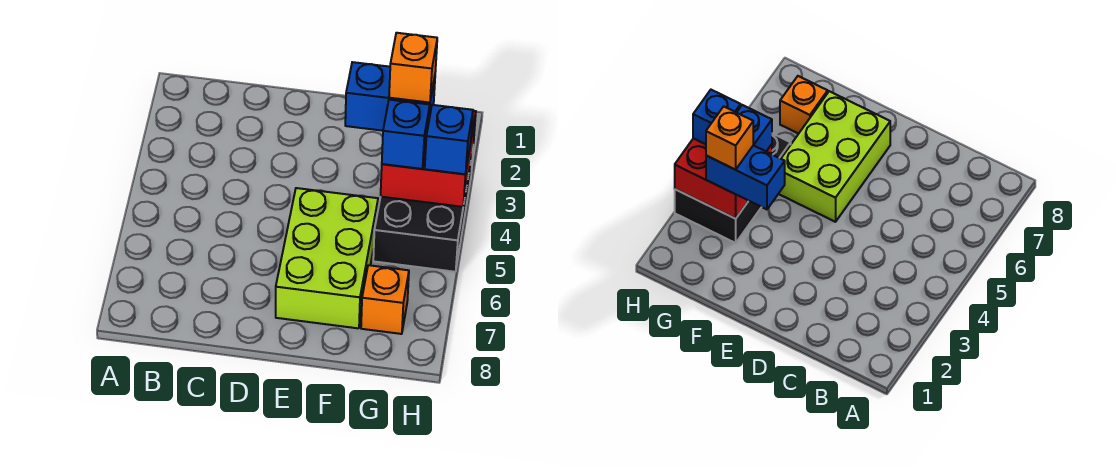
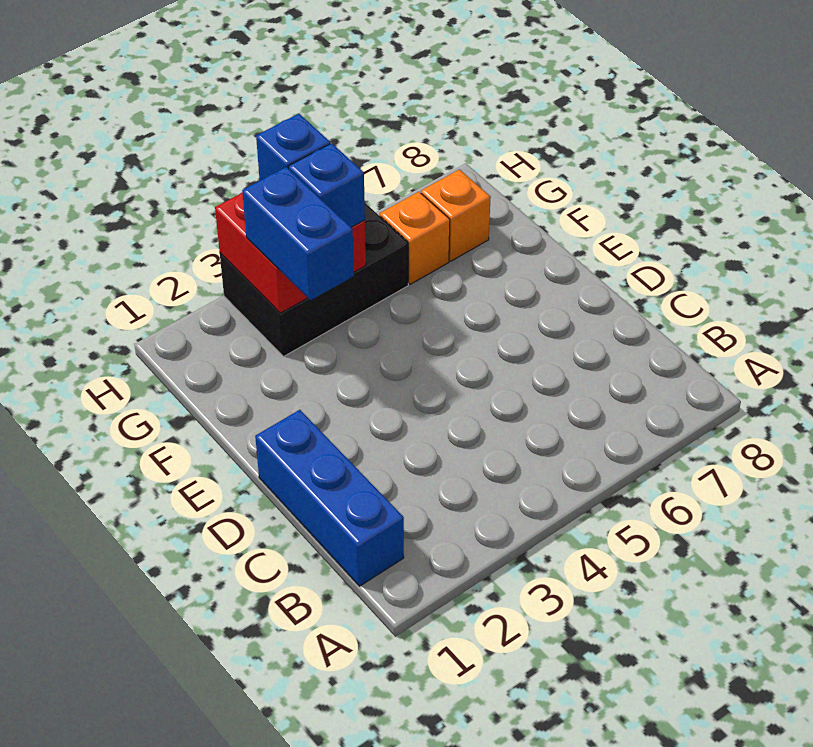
none -> blue 1x3 brick [255,410,404,586]
lime 2x3 brick [276,188,378,328] -> none
orange 1x1 brick [389,33,437,103] -> orange 1x1 brick moved to [380,192,450,284]

